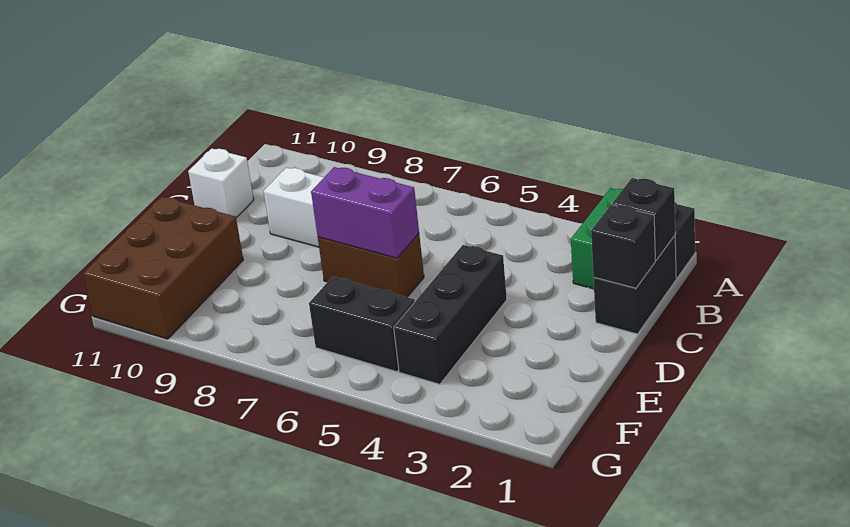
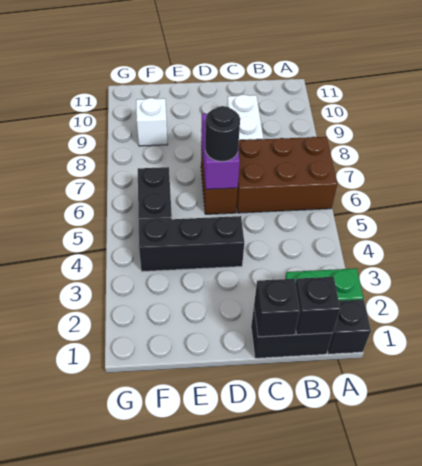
white 1x1 brick [188,148,254,218] -> white 1x1 brick moved to [136,98,168,146]
none -> black 1x1 round brick [205,106,240,161]
brown 2x3 brick [83,197,243,339] -> brown 2x3 brick moved to [236,137,337,213]

